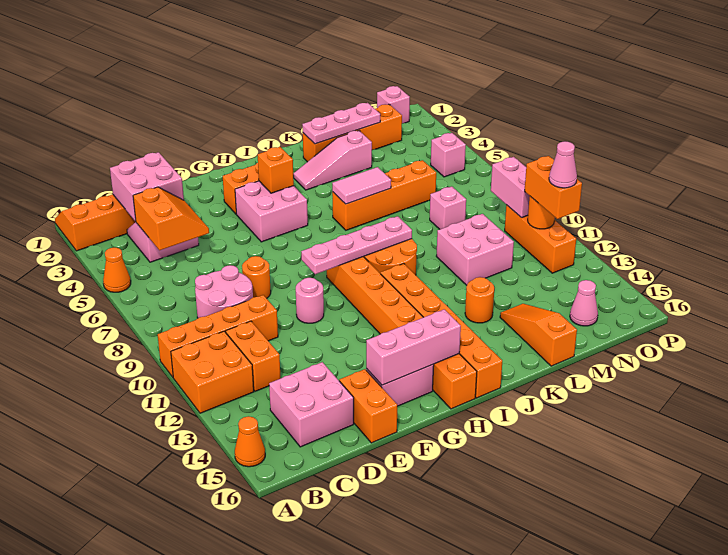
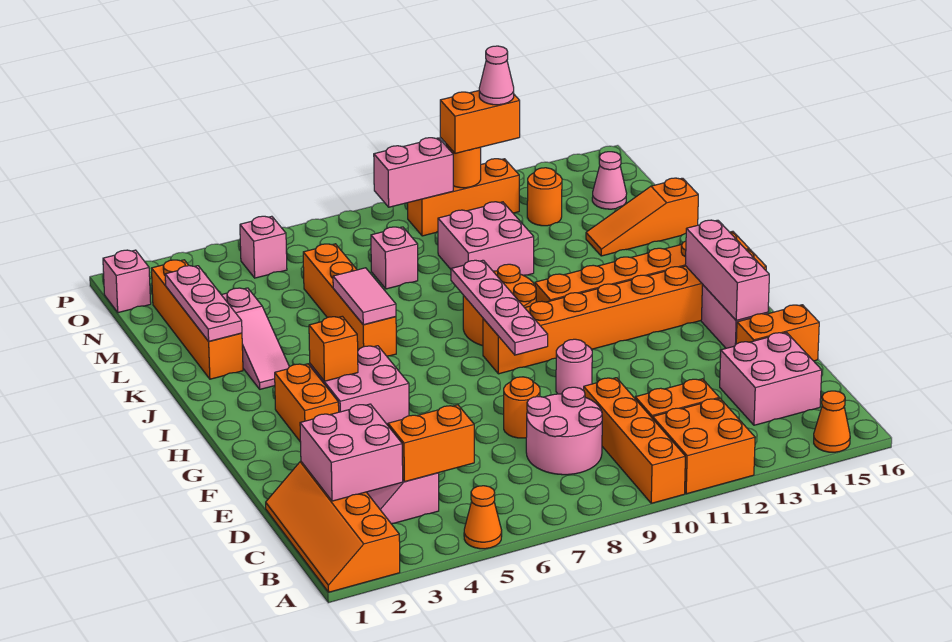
orange 1x1 round brick [465,277,494,323] -> orange 1x1 round brick moved to [527,168,562,226]

